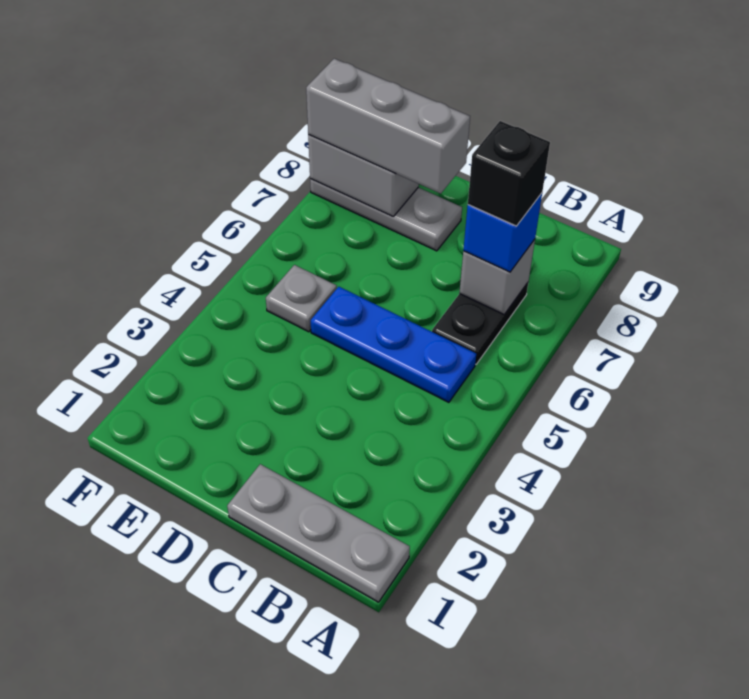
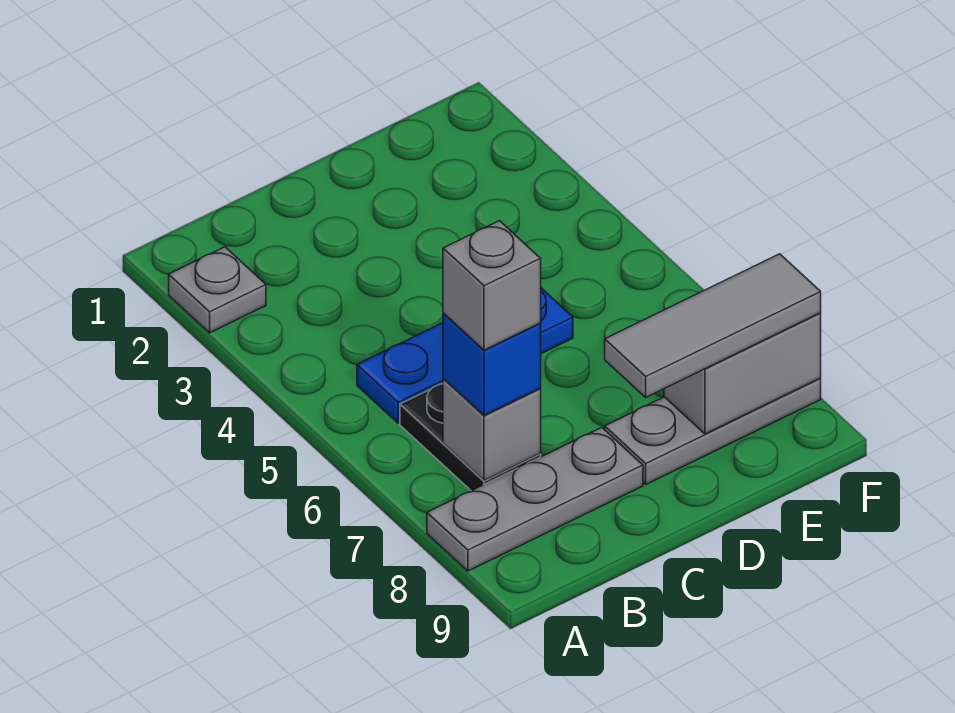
grey 1x3 plate [227,464,410,602] -> grey 1x3 plate moved to [427,427,643,571]
black 1x1 brick [468,121,550,226] -> grey 1x1 brick [443,221,541,350]
grey 1x3 brick [306,59,470,194] -> grey 1x3 tile [605,254,821,397]
grey 1x1 plate [266,265,337,332] -> grey 1x1 plate moved to [169,247,266,333]

